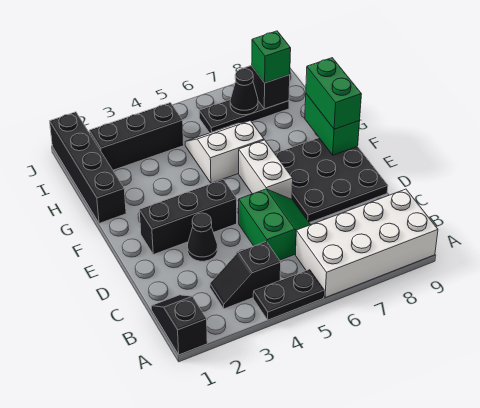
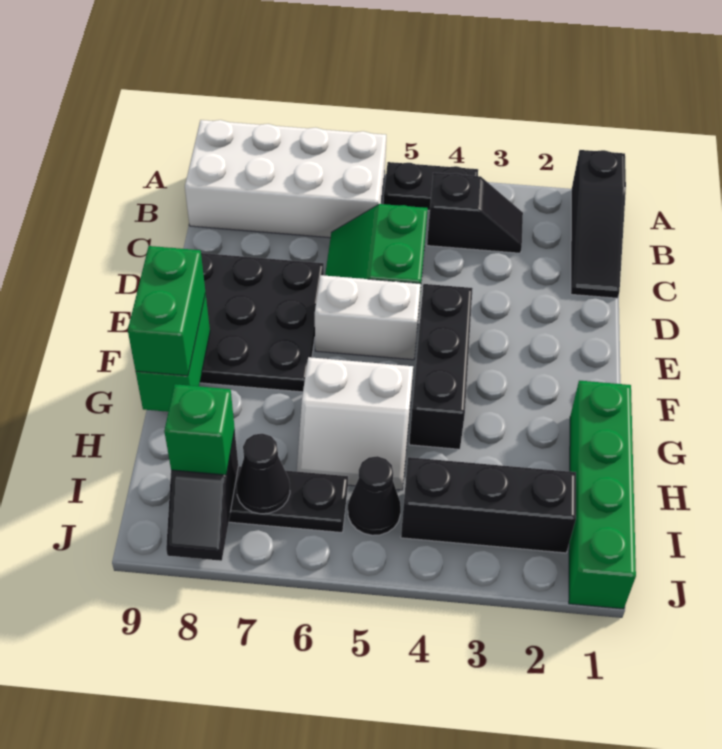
black 1x2 slope [151,295,207,355] -> black 1x3 slope [571,150,626,298]
black 1x1 cone [188,213,217,261] -> black 1x1 cone moved to [348,456,401,535]
black 1x3 brick [139,179,237,255] -> black 1x3 brick turned to [409,284,473,449]
white 1x2 brick [239,140,293,199] -> white 1x2 brick turned to [315,275,421,360]
black 1x4 brick [50,112,126,223] -> green 1x4 brick [569,381,636,609]

